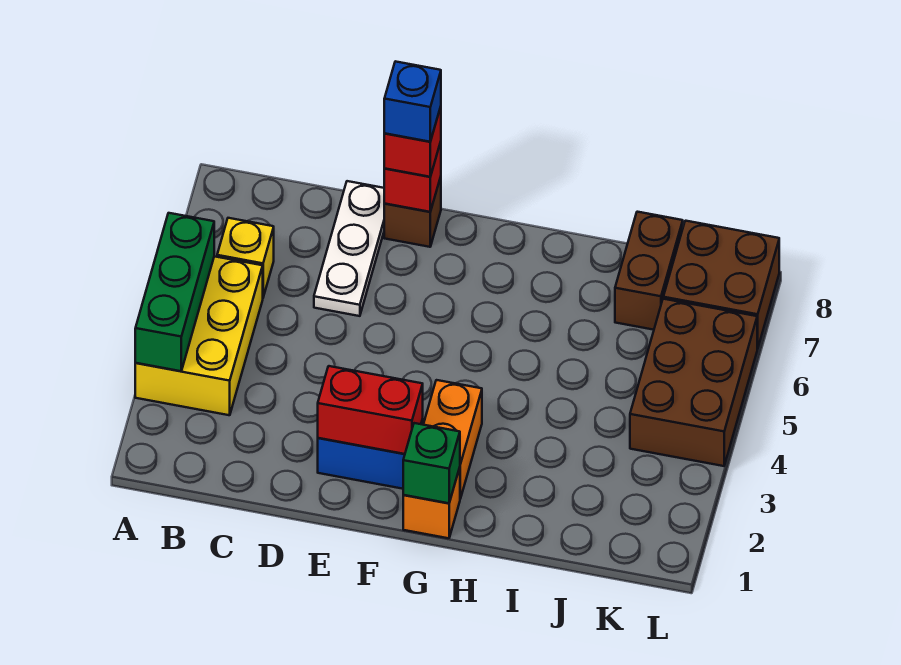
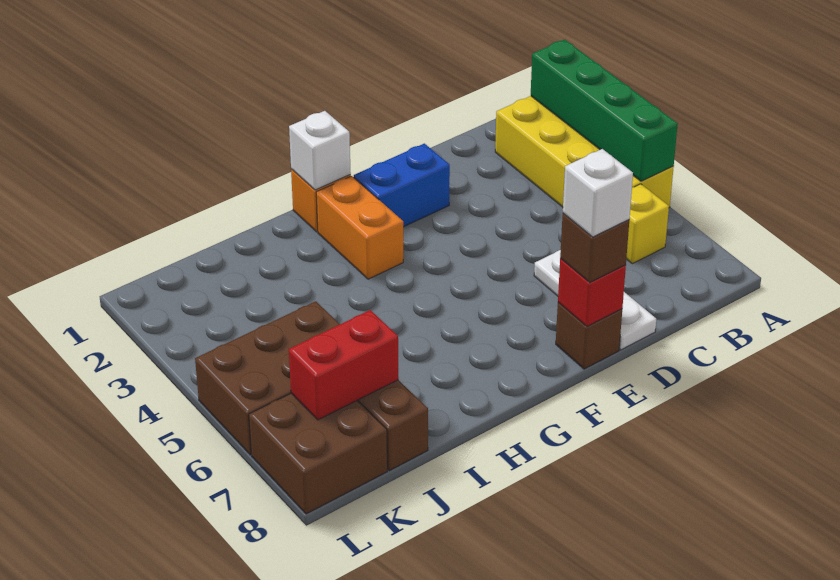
yellow 2x3 brick [135,256,263,415] -> yellow 2x4 brick [495,96,674,207]
green 1x3 brick [135,213,214,371] -> green 1x4 brick [531,40,678,181]
red 1x2 brick [318,366,423,454] -> red 1x2 brick moved to [289,310,399,420]
red 1x1 brick [384,107,441,177] -> brown 1x1 brick [560,213,629,283]
blue 1x1 brick [384,61,441,142] -> white 1x1 brick [563,149,633,237]
green 1x1 brick [403,423,460,503] -> white 1x1 brick [289,111,351,190]
brown 2x3 brick [630,299,757,466] -> brown 2x3 brick turned to [195,301,340,455]

